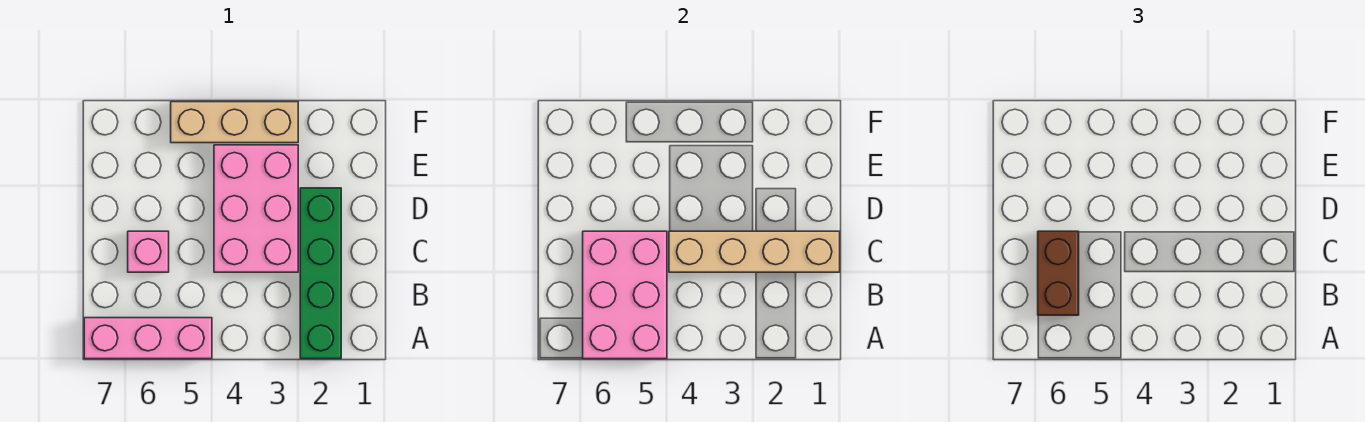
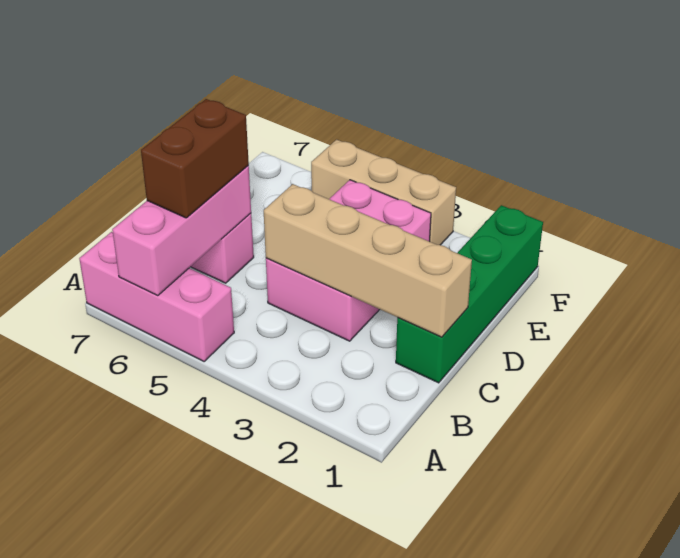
green 1x4 brick [300,188,341,359] -> green 1x4 brick moved to [396,205,543,383]
pink 2x3 brick [583,231,667,359] -> pink 1x3 brick [112,166,251,296]

